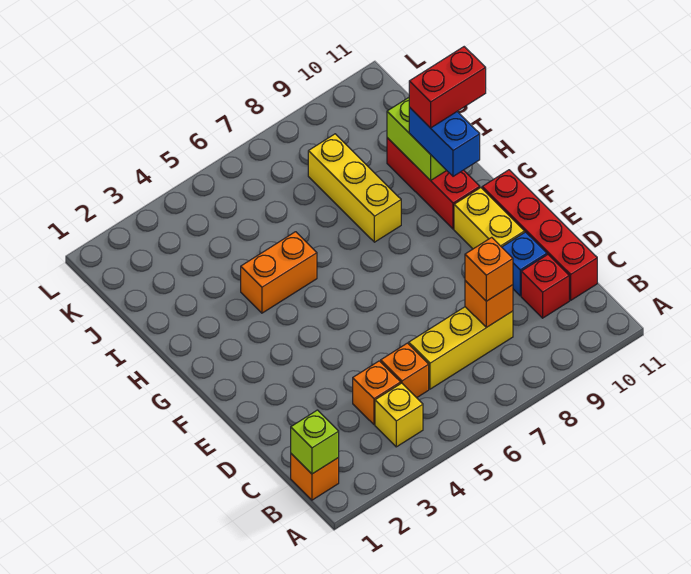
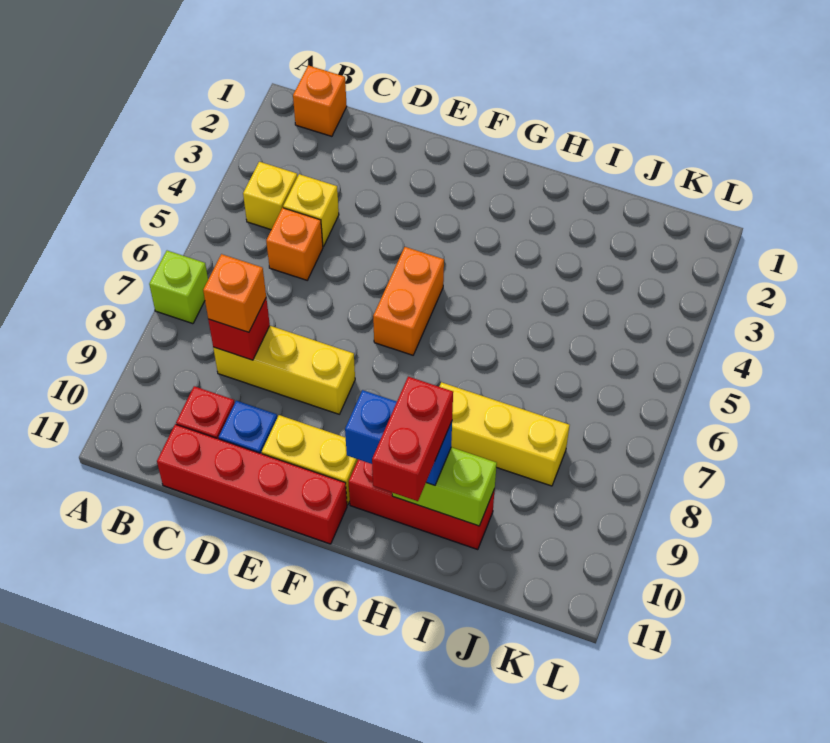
lime 1x1 brick [291,410,339,474] -> lime 1x1 brick moved to [149,251,208,324]
orange 1x1 brick [353,361,401,424] -> yellow 1x1 brick [283,174,339,246]
yellow 1x3 brick [409,307,513,389] -> yellow 1x3 brick turned to [213,326,355,414]
orange 1x1 brick [465,281,513,328] -> red 1x1 brick [208,298,270,360]
orange 1x2 brick [241,232,317,313] -> orange 1x2 brick moved to [373,247,444,355]

